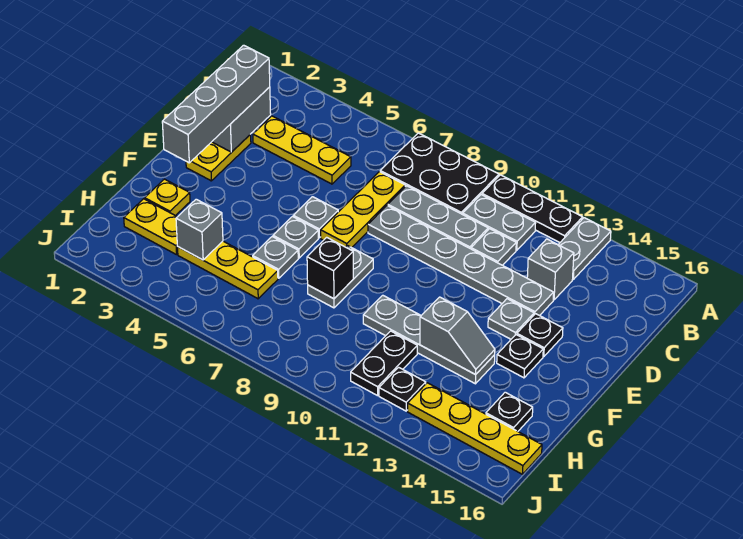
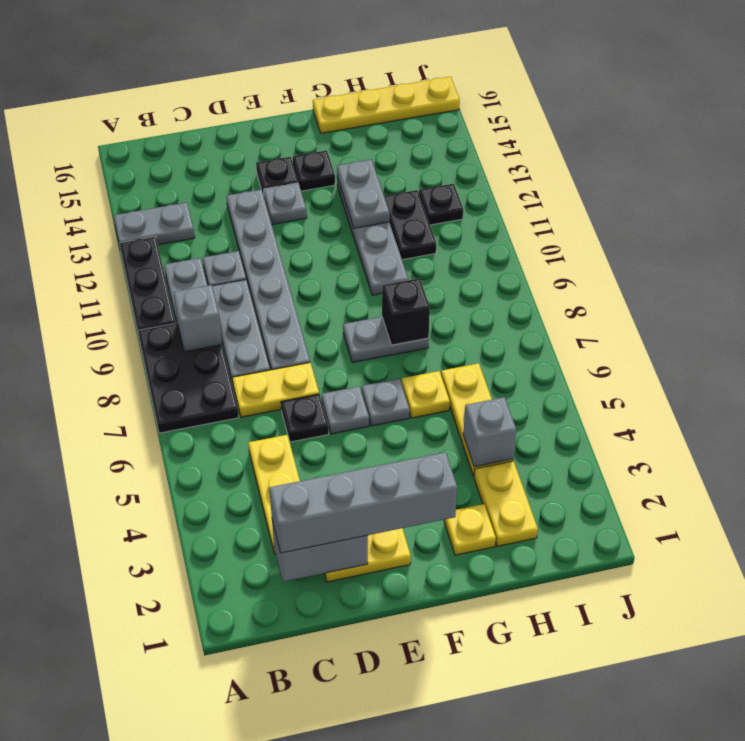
yellow 1x3 plate [321,172,405,248] -> yellow 1x2 plate [232,362,319,417]
grey 1x1 brick [527,239,574,300] -> grey 1x1 brick moved to [173,285,222,352]
grey 1x1 plate [253,237,298,278] -> yellow 1x1 plate [402,371,450,418]
grey 1x2 slope [420,297,495,375] -> grey 1x2 plate [337,159,390,228]
black 1x2 plate [351,331,417,396] -> black 1x2 plate turned to [384,190,436,260]
black 1x1 plate [486,392,533,431] -> black 1x1 plate moved to [281,394,329,442]
yellow 1x4 plate [408,383,542,474] -> yellow 1x4 plate turned to [313,77,460,133]

